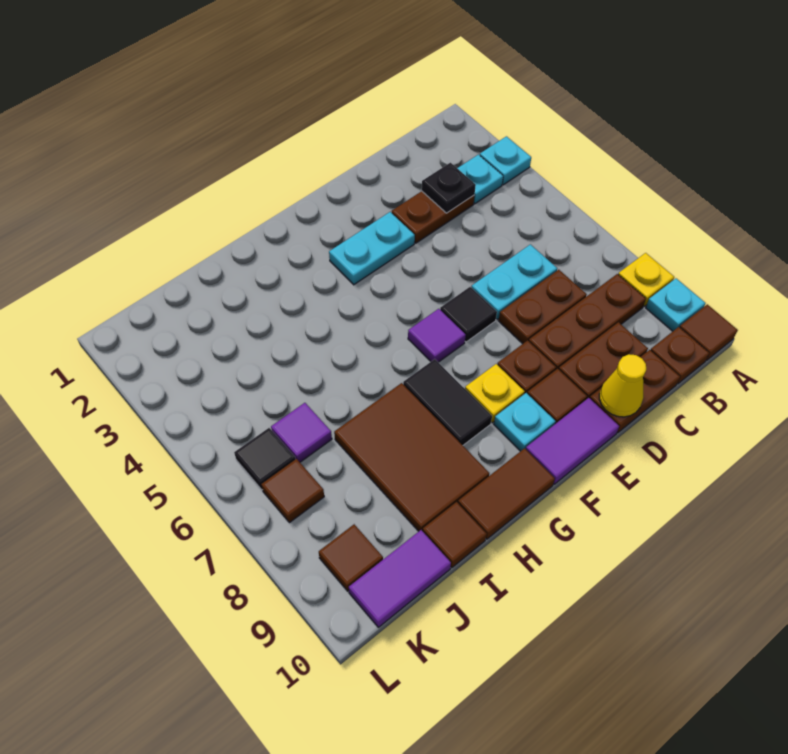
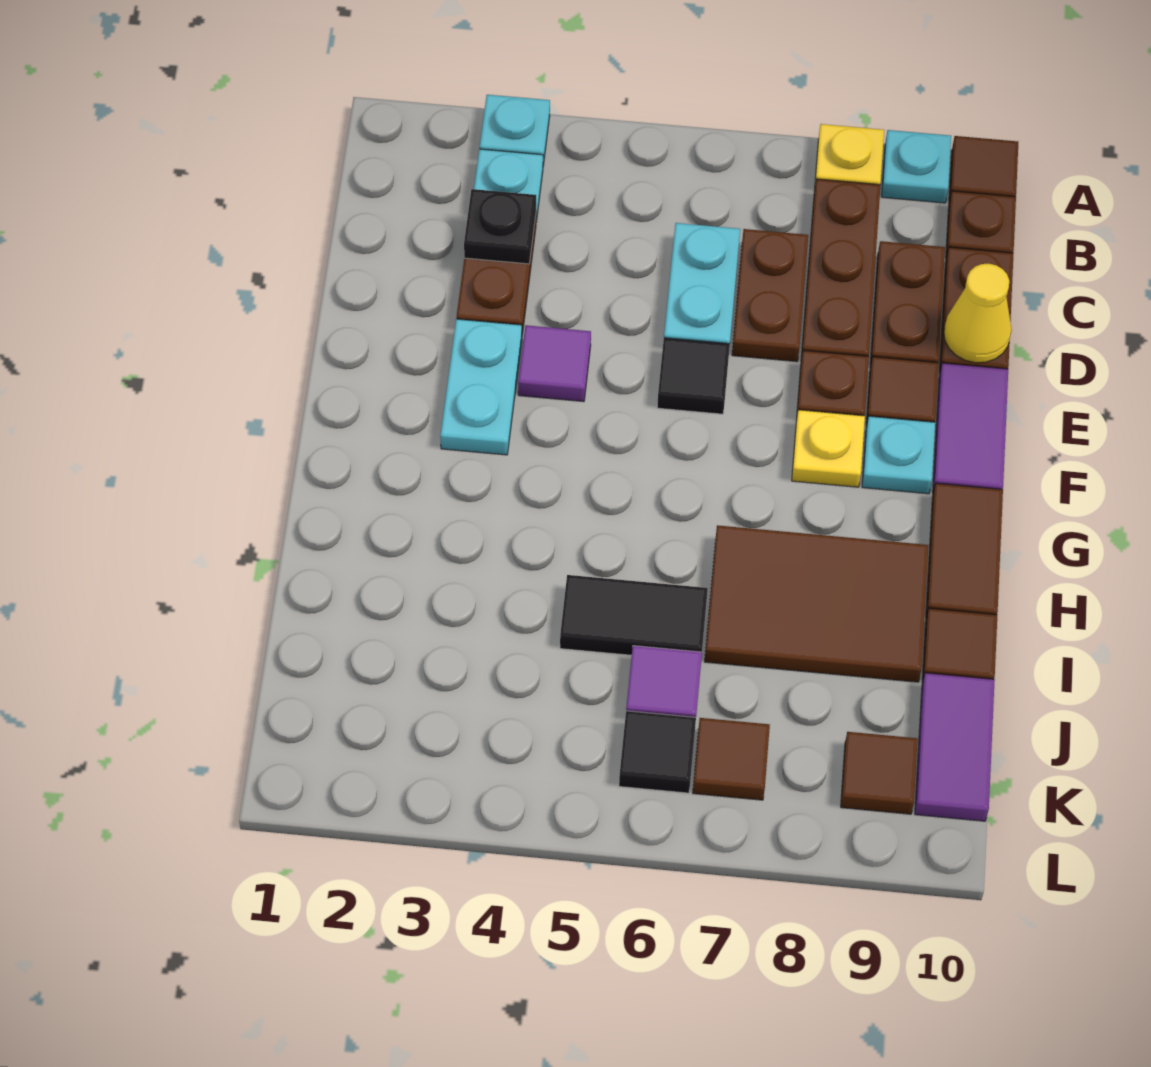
purple 1x1 tile [408,309,466,362] -> purple 1x1 tile moved to [518,325,591,402]
black 1x2 tile [403,359,492,445] -> black 1x2 tile moved to [560,575,708,655]

